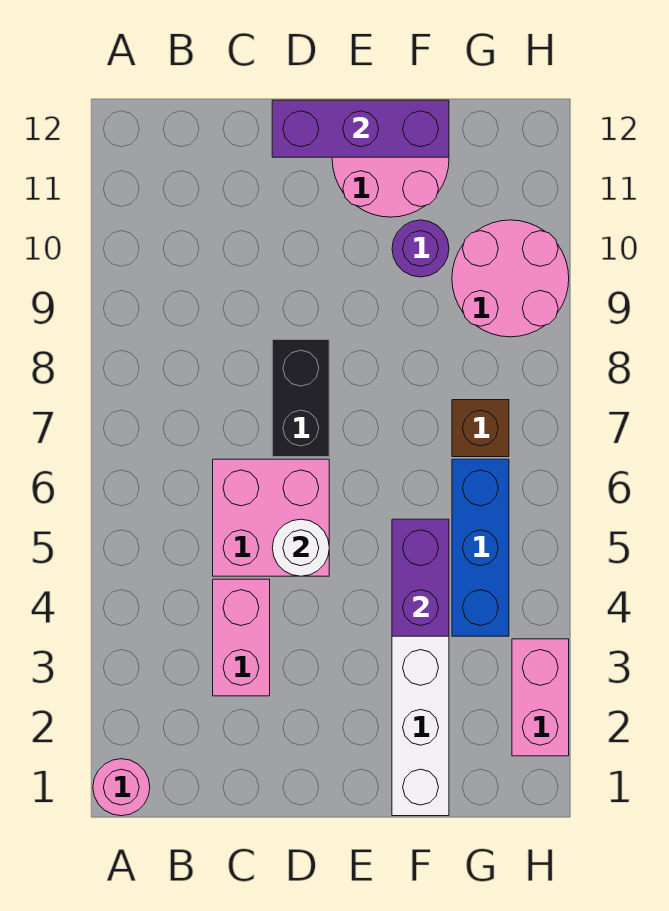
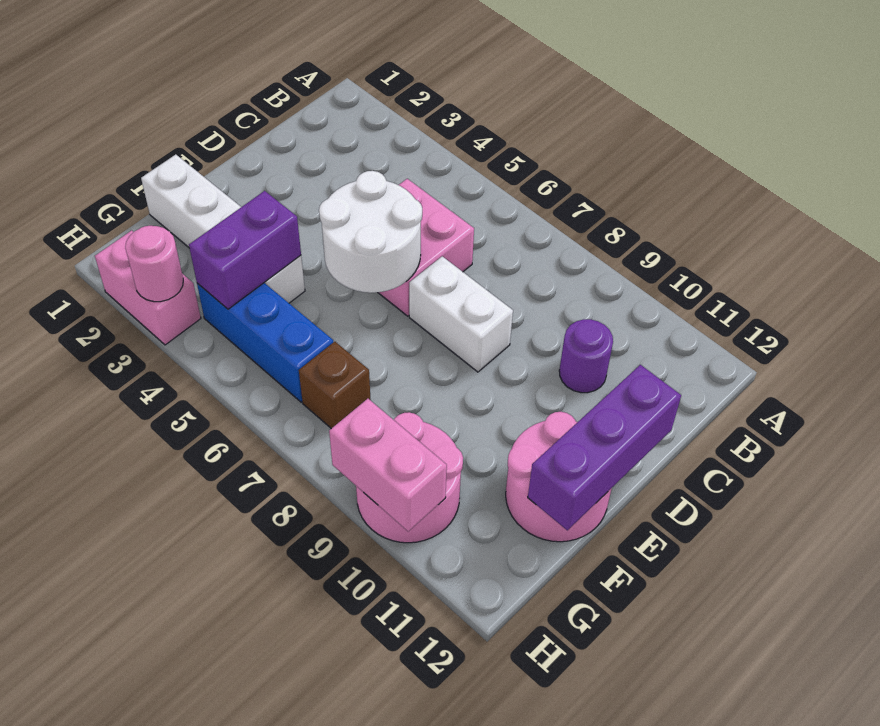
pink 1x1 round brick [93,759,150,816] -> pink 1x1 round brick moved to [125,226,183,302]
pink 1x2 brick [213,579,270,696] -> pink 1x2 brick moved to [329,399,447,531]
white 1x1 round brick [272,519,329,576] -> white 2x2 round brick [319,171,422,293]
black 1x2 brick [272,340,329,457] -> white 1x2 brick [409,256,513,372]
purple 1x2 brick [392,519,449,636] -> purple 1x2 brick turned to [189,191,301,309]
purple 1x1 round brick [392,220,449,277] -> purple 1x1 round brick moved to [559,319,613,393]

